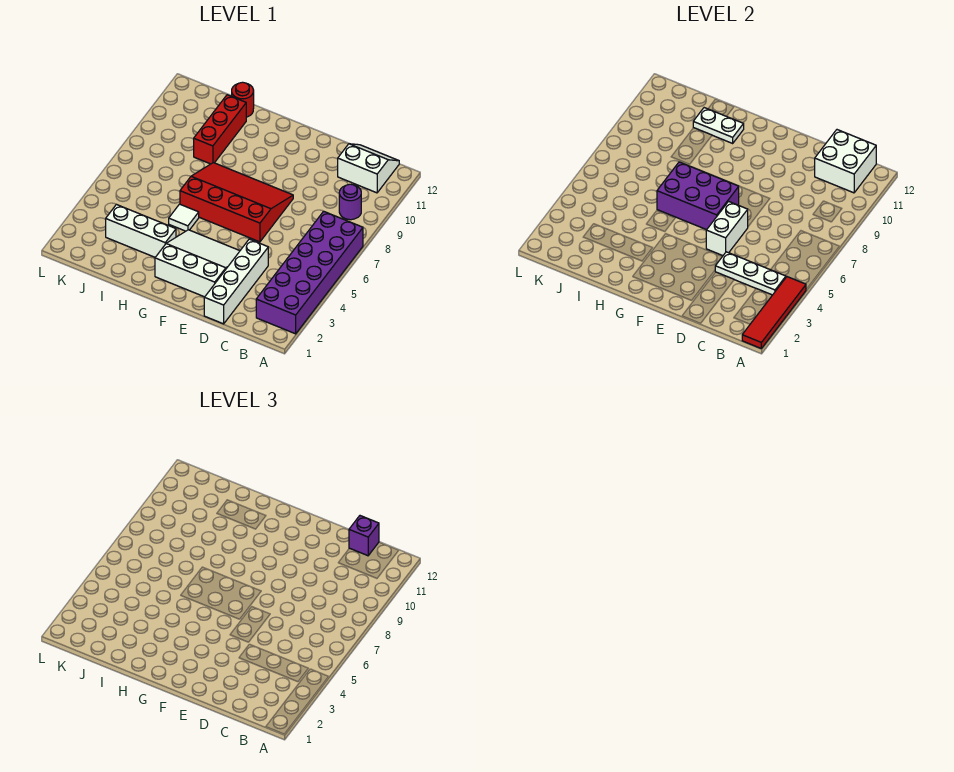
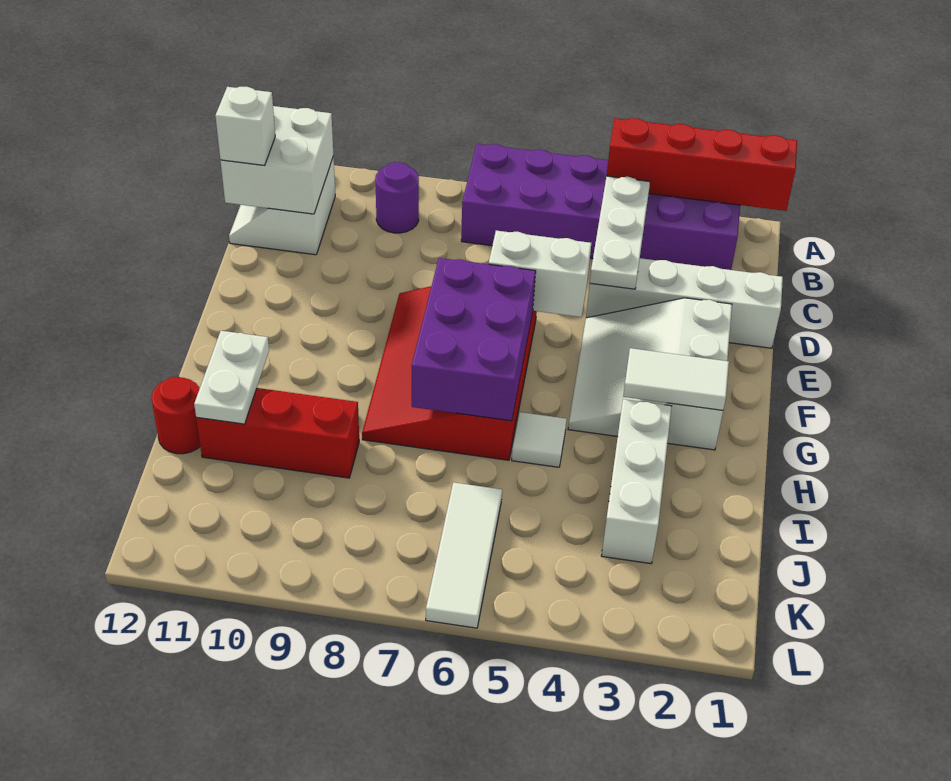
red 1x4 tile [742,277,806,348] -> red 1x4 brick [607,118,797,211]
purple 1x1 brick [349,516,379,556] -> white 1x1 brick [215,87,275,165]
none -> white 1x2 tile [623,348,729,410]
none -> white 1x3 tile [426,482,502,628]

